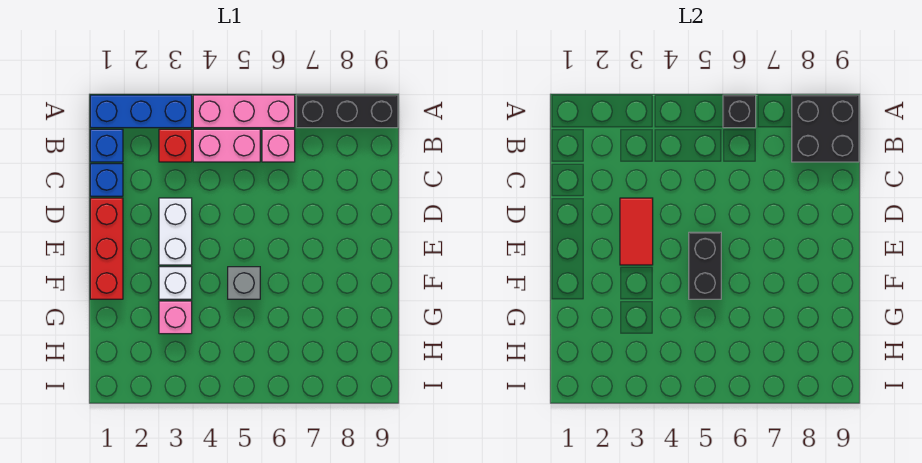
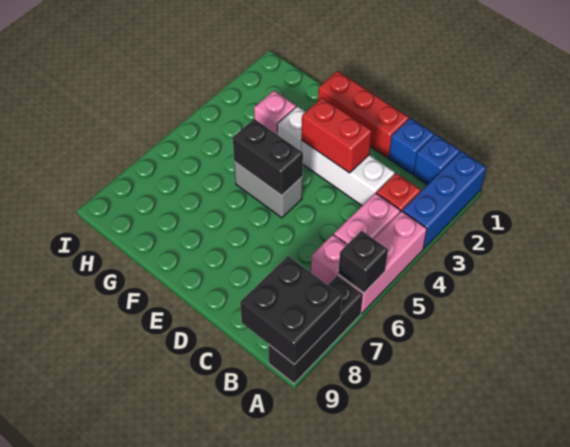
white 1x2 brick [159,198,192,265] -> white 1x3 brick [301,140,395,205]
red 1x2 tile [620,198,653,265] -> red 1x2 brick [301,98,372,173]
grey 1x1 brick [228,267,260,299] -> grey 1x2 brick [234,162,302,218]

